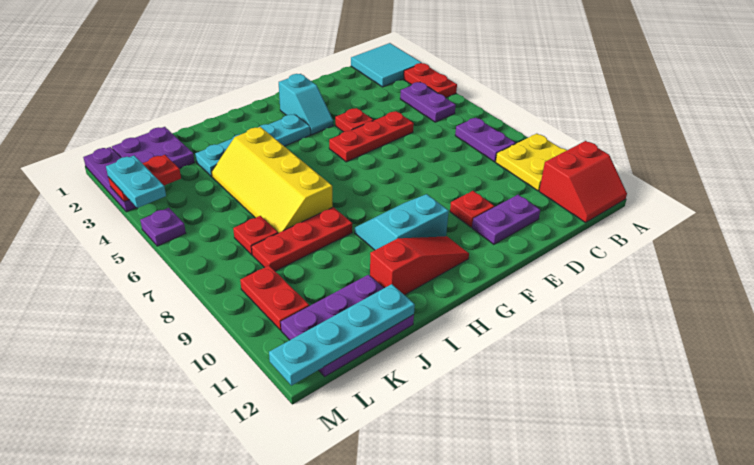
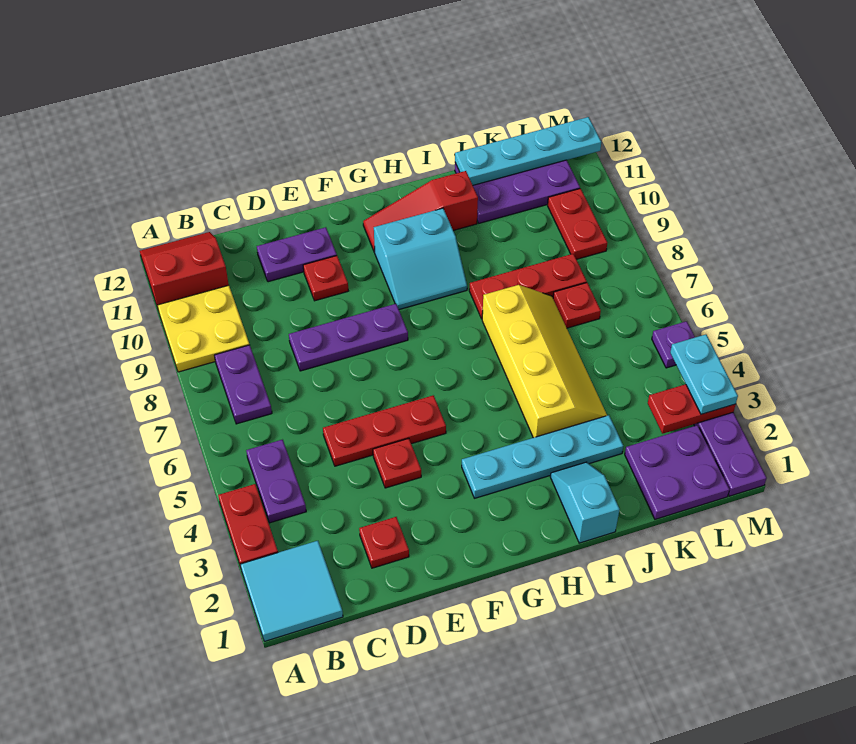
none -> red 1x1 plate [359,517,409,568]
none -> purple 1x3 plate [289,304,408,371]
cyan 1x2 slope [279,74,334,135] -> cyan 1x2 slope moved to [551,462,620,543]

